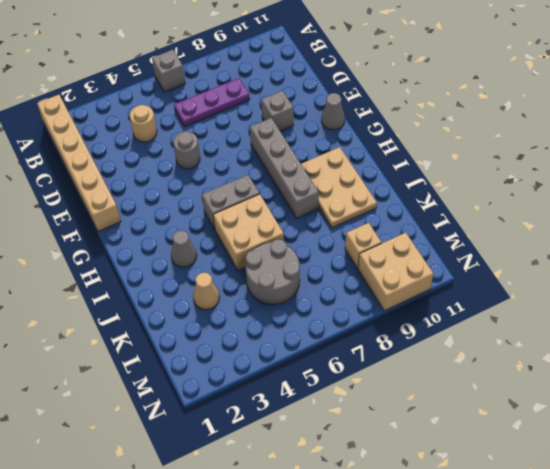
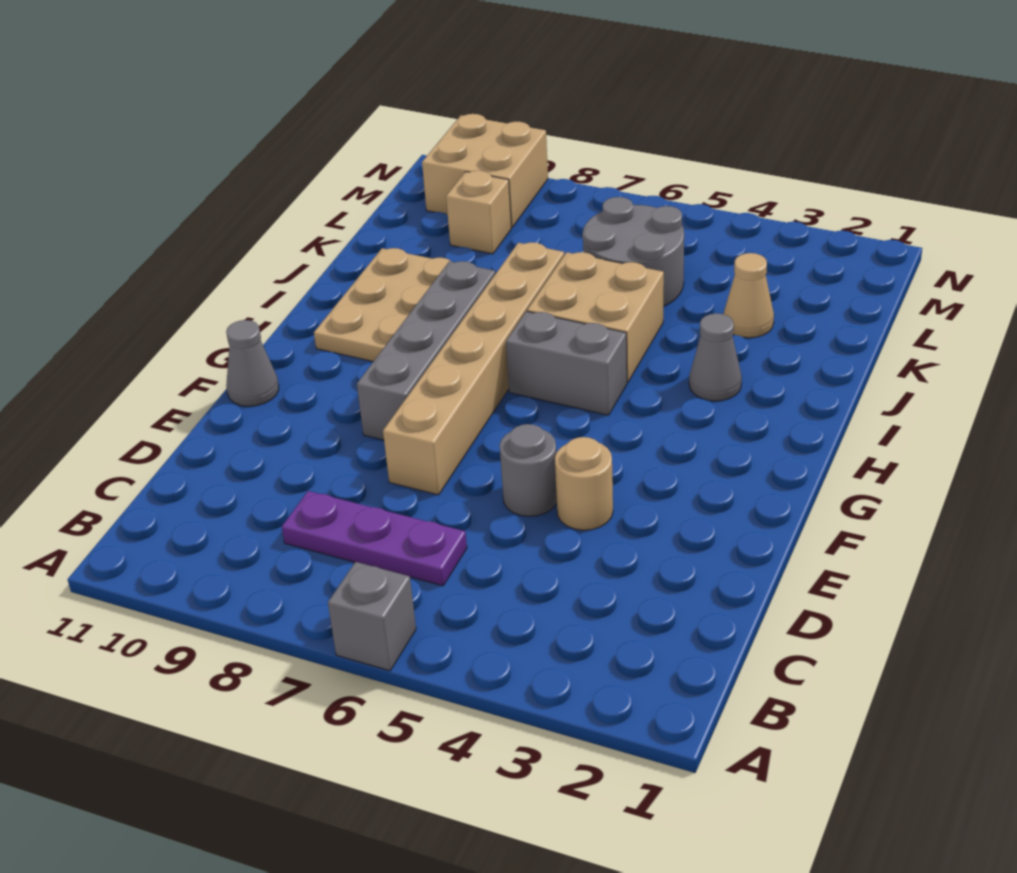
tan 1x6 brick [37,95,121,231] -> tan 1x6 brick moved to [383,242,564,495]
tan 1x1 round brick [130,105,157,142] -> tan 1x1 round brick moved to [555,437,613,530]
grey 1x1 brick [261,91,294,131] -> none

